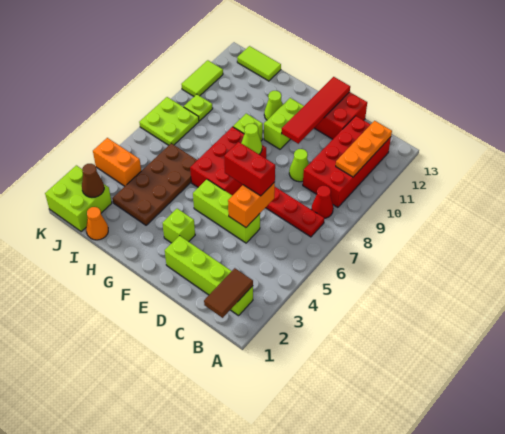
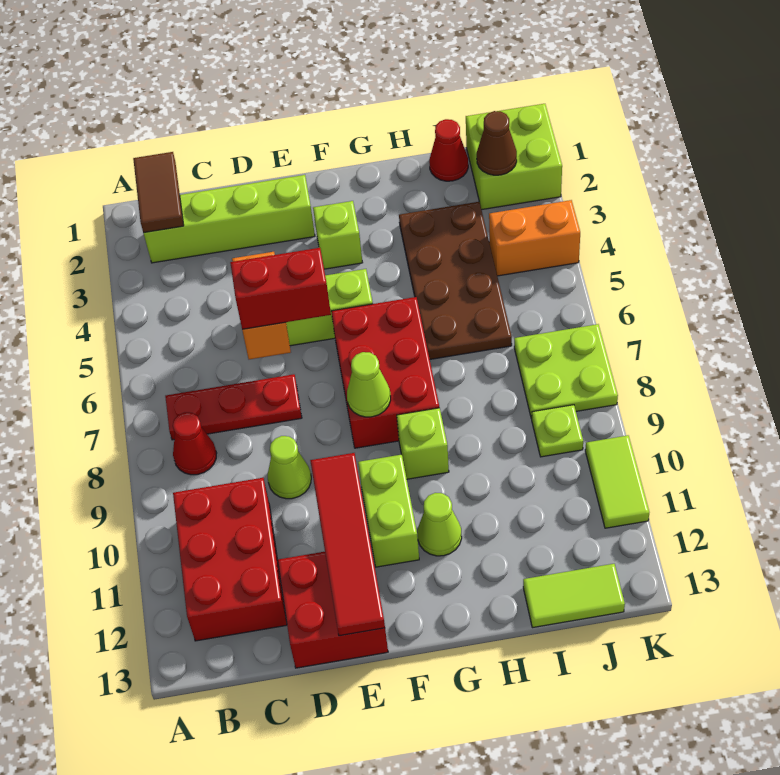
red 2x4 brick [303,116,391,207] -> red 2x3 brick [173,478,287,641]
orange 1x3 plate [336,121,392,177] -> none
orange 1x1 cone [86,207,108,240] -> red 1x1 cone [429,119,468,181]

